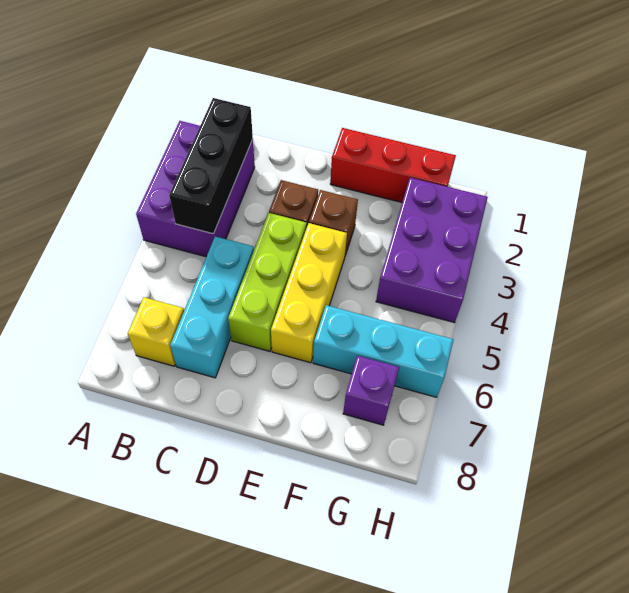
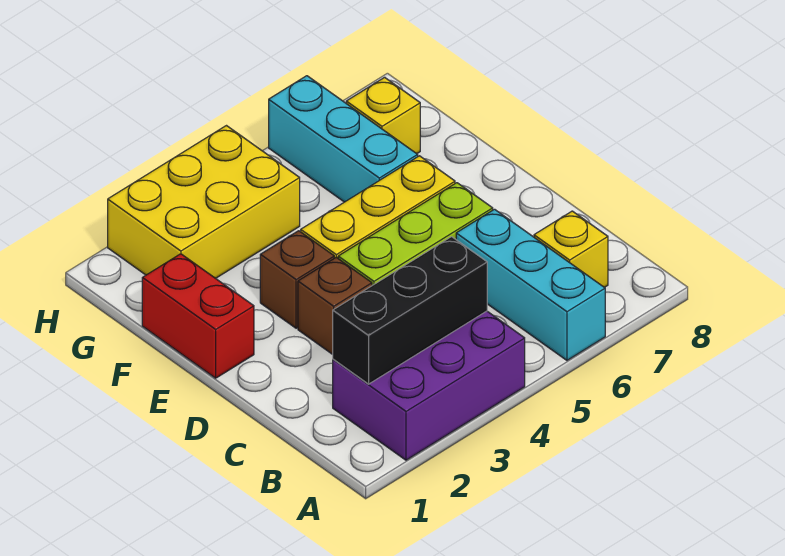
cyan 1x3 brick [170,236,254,378] -> cyan 1x3 brick turned to [456,209,605,360]
red 1x3 brick [330,128,456,202] -> red 1x2 brick [142,254,254,378]
purple 2x3 brick [376,178,488,323] -> yellow 2x3 brick [108,126,300,278]
purple 1x1 brick [343,356,399,425] -> yellow 1x1 brick [346,77,420,154]

